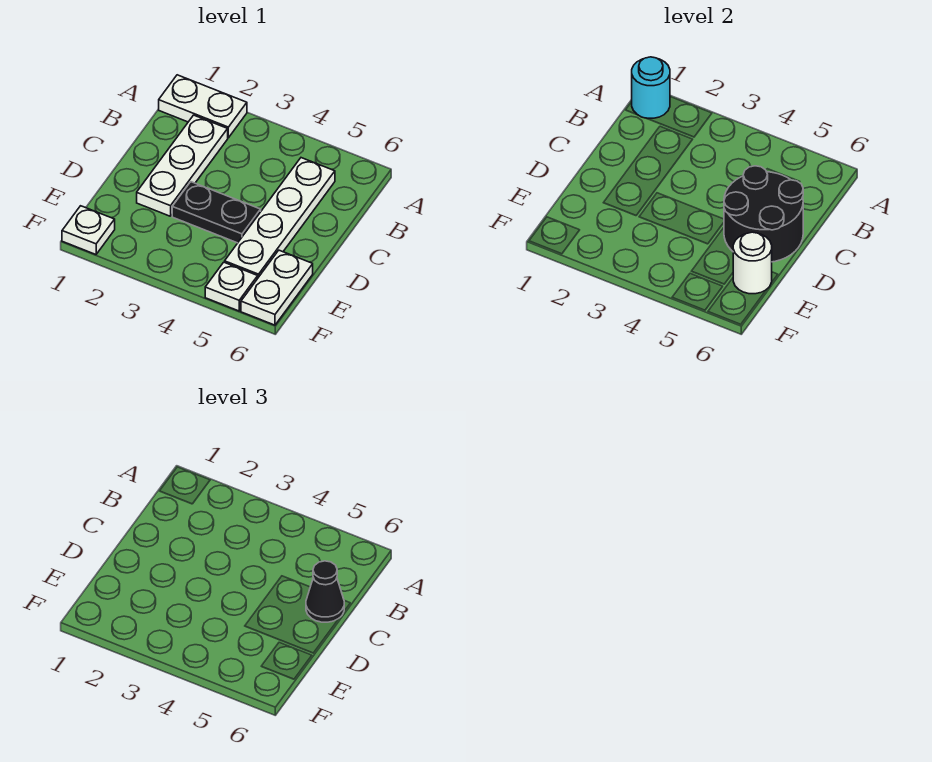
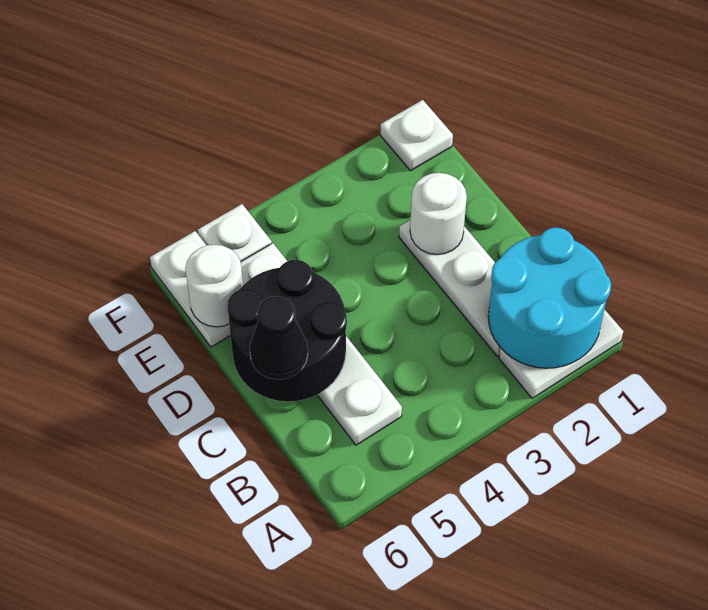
cyan 1x1 round brick [632,57,670,118] -> cyan 2x2 round brick [488,227,611,368]
none -> white 1x1 round brick [410,173,467,255]
black 1x2 plate [172,182,261,243] -> none

